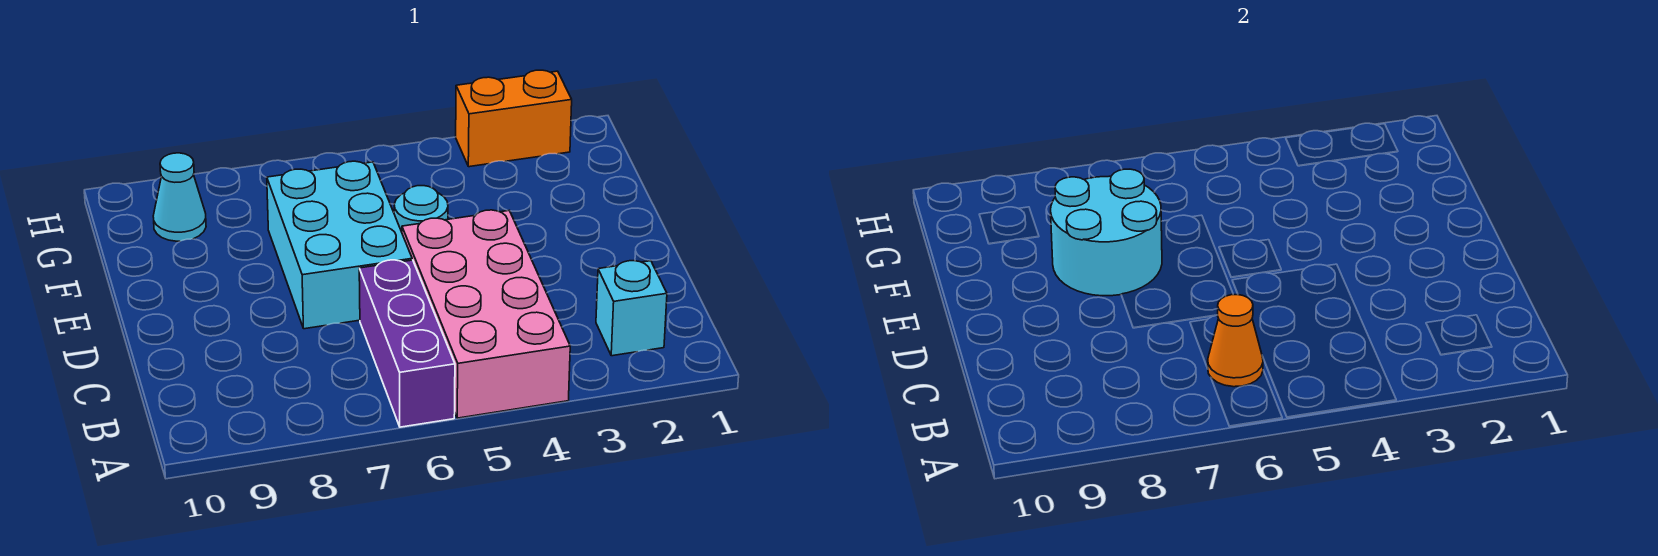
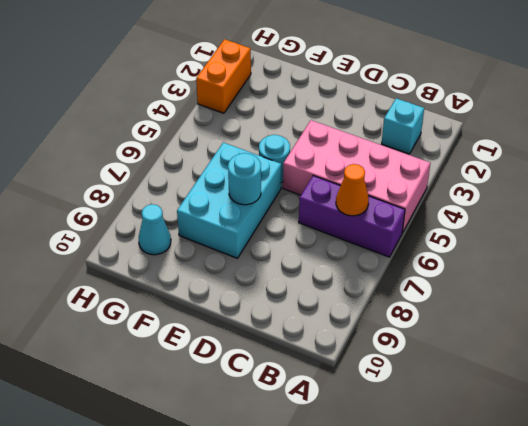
cyan 2x3 brick [267,161,412,329] -> cyan 2x3 brick turned to [177,143,281,258]
cyan 2x2 round brick [1051,169,1162,296] -> cyan 1x1 round brick [228,153,261,205]

